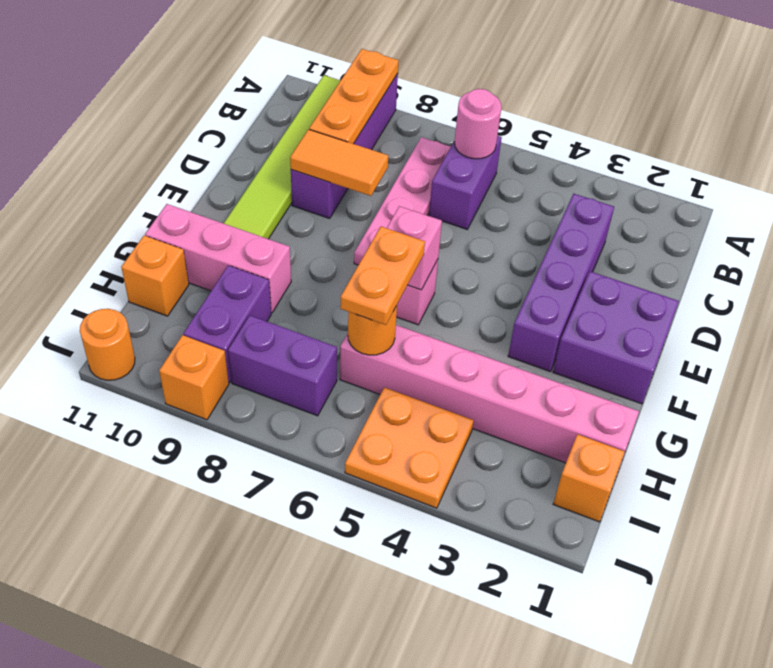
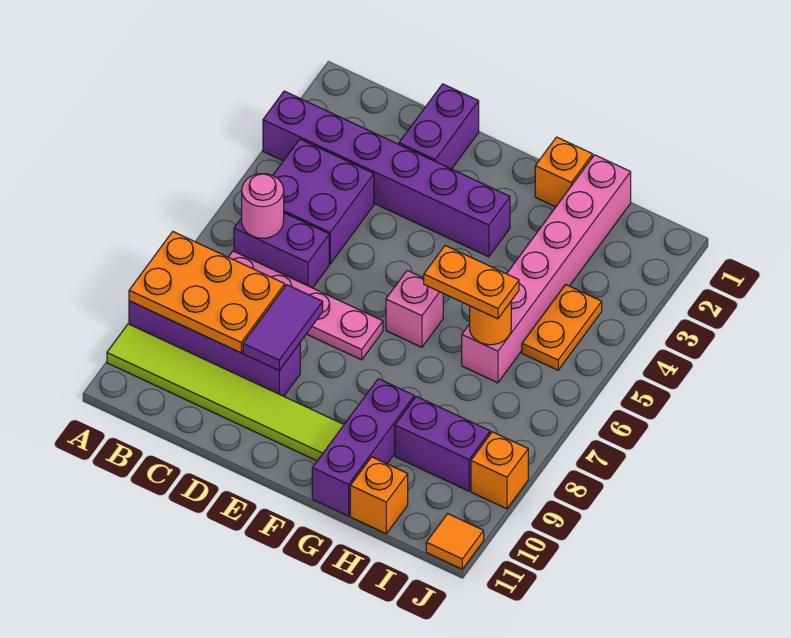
orange 1x3 plate [309,49,399,144] -> orange 2x3 plate [129,232,285,353]
purple 1x4 brick [508,194,614,372] -> purple 1x6 brick [263,91,510,257]
orange 1x2 tile [290,129,388,196] -> purple 1x2 tile [243,285,323,370]
purple 2x2 brick [553,271,679,404] -> purple 2x2 brick moved to [273,139,374,264]
pink 1x1 brick [387,206,442,290] -> none
pink 1x3 brick [145,204,291,313] -> purple 1x3 brick [312,379,414,516]
orange 1x1 brick [553,434,625,522] -> orange 1x1 brick moved to [535,137,593,207]
orange 2x2 plate [345,387,474,508] -> orange 1x2 plate [522,285,602,370]
purple 1x2 brick [228,315,337,416] -> purple 1x2 brick moved to [399,84,479,169]
orange 1x1 round brick [80,309,135,380] -> orange 1x1 tile [426,514,484,569]

